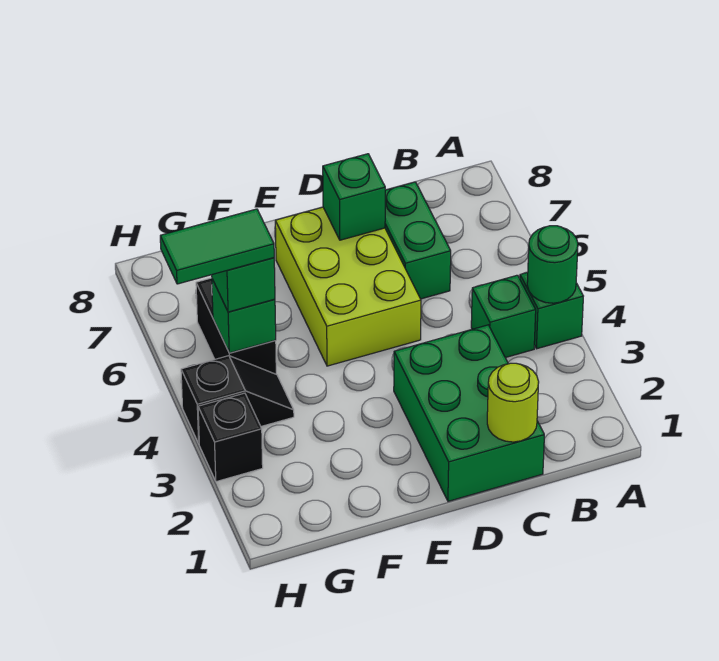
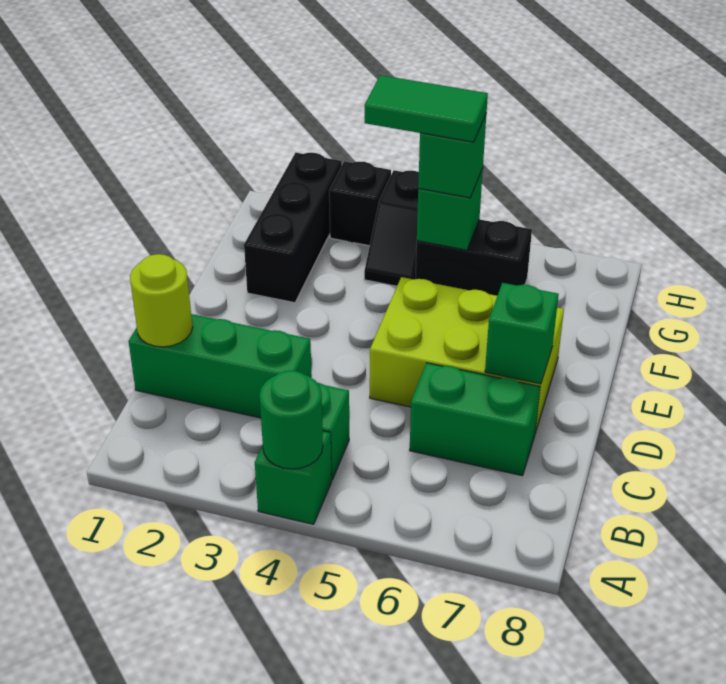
green 2x3 brick [394,325,544,501] -> green 1x3 brick [128,314,312,418]
none -> black 1x3 brick [244,153,342,303]
green 1x2 tile [160,209,274,284] -> green 1x2 tile turned to [365,75,488,142]

